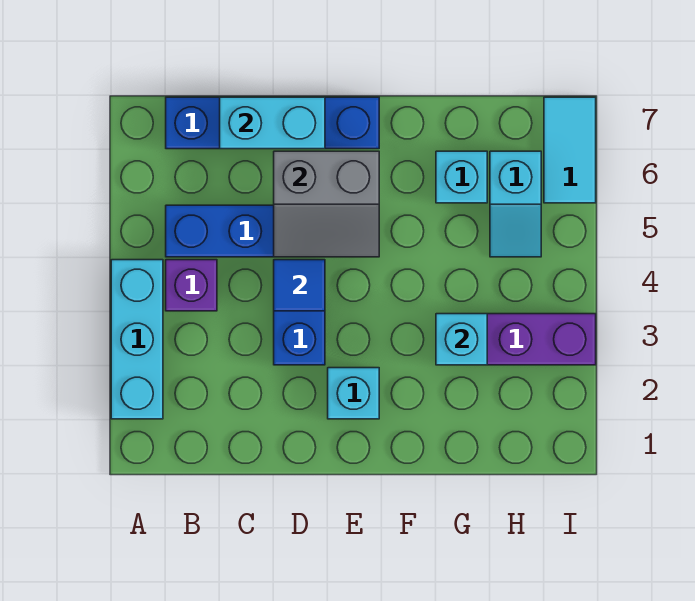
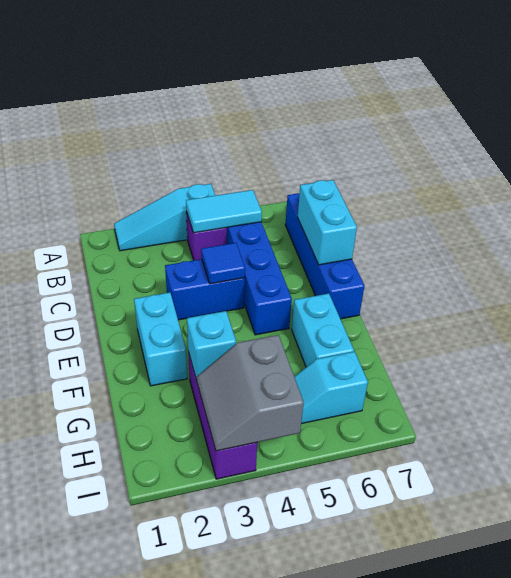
cyan 1x3 brick [111,260,163,419] -> cyan 1x3 slope [114,184,215,251]
grey 2x2 slope [274,151,379,257] -> grey 2x2 slope moved to [197,335,304,451]
cyan 1x1 brick [328,368,379,419] -> cyan 1x2 brick [134,293,187,386]
cyan 1x1 brick [436,151,487,203] -> cyan 1x2 brick [292,294,354,367]
cyan 1x2 tile [544,97,596,203] -> cyan 1x2 tile moved to [186,190,262,233]

